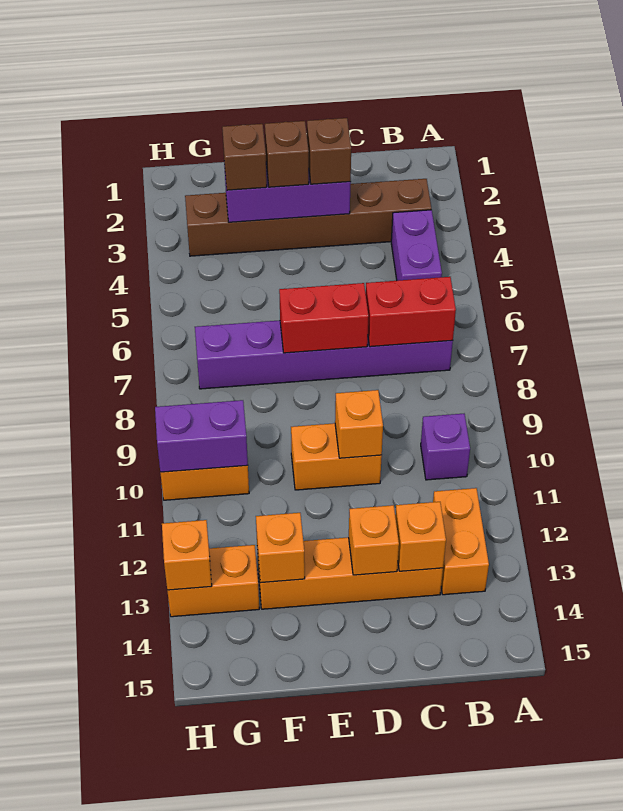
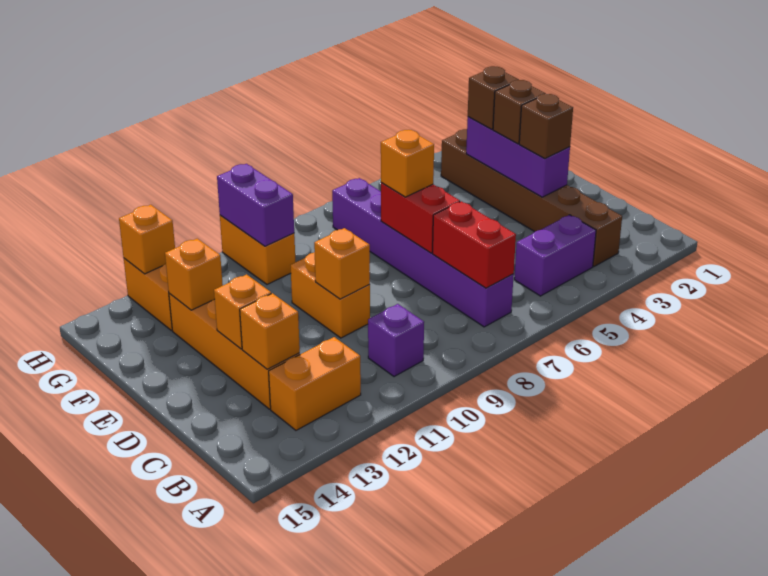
none -> orange 1x1 brick [381,130,434,197]

